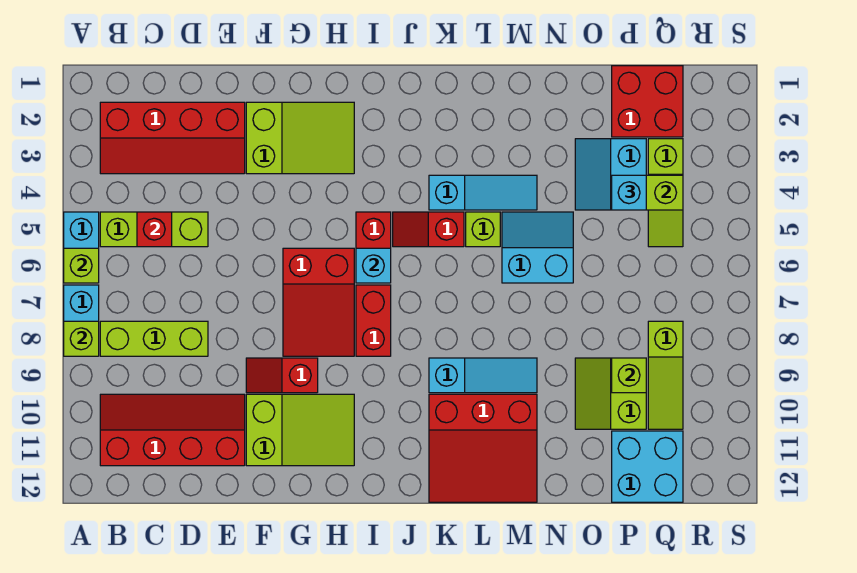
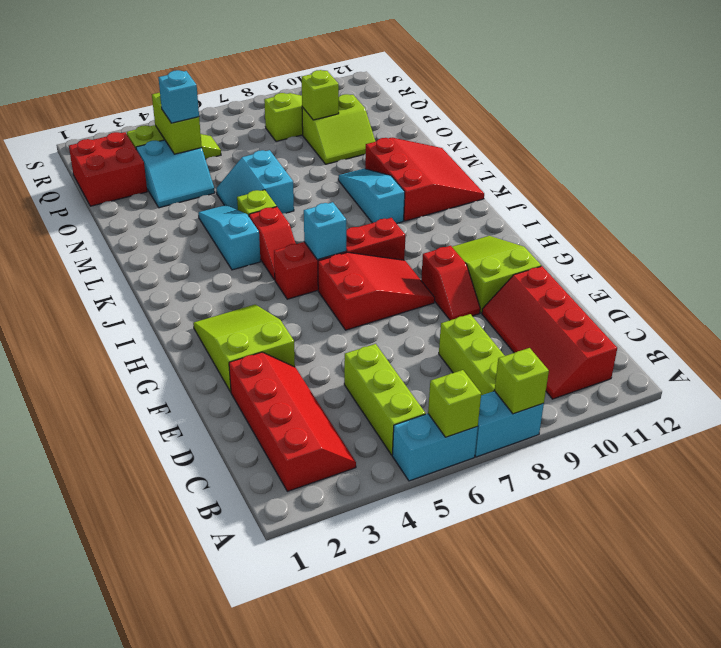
red 1x1 brick [137,212,172,247] -> none
cyan 2x2 brick [612,431,683,502] -> none

